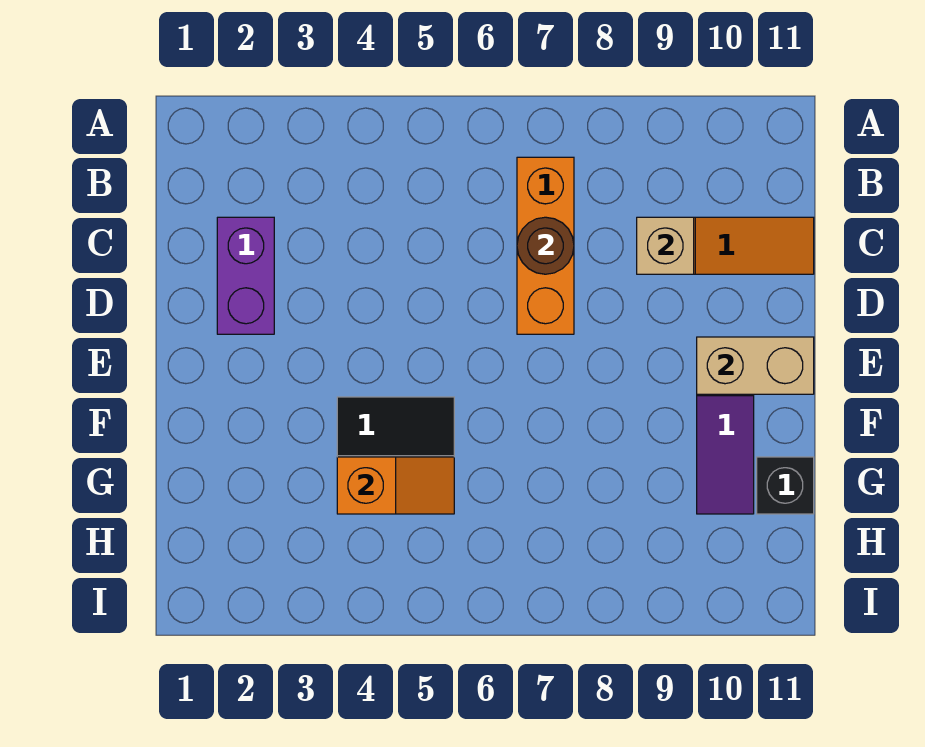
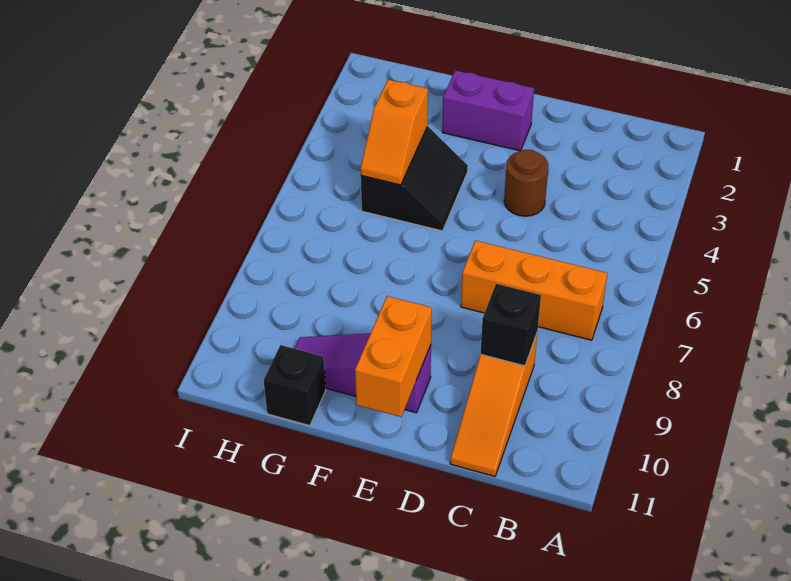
purple 1x2 brick [217,217,274,334] -> purple 1x2 brick moved to [442,70,534,151]
brown 1x1 round brick [517,217,574,274] -> brown 1x1 round brick moved to [504,150,549,216]
tan 1x1 brick [637,217,694,274] -> black 1x1 brick [481,284,541,366]
tan 1x2 brick [697,337,814,394] -> orange 1x2 brick [355,296,432,417]

